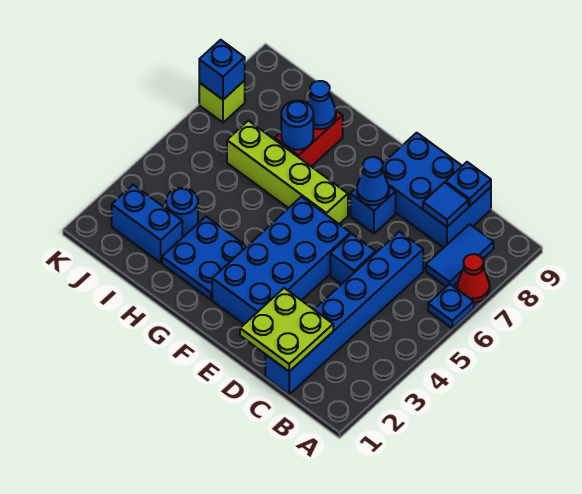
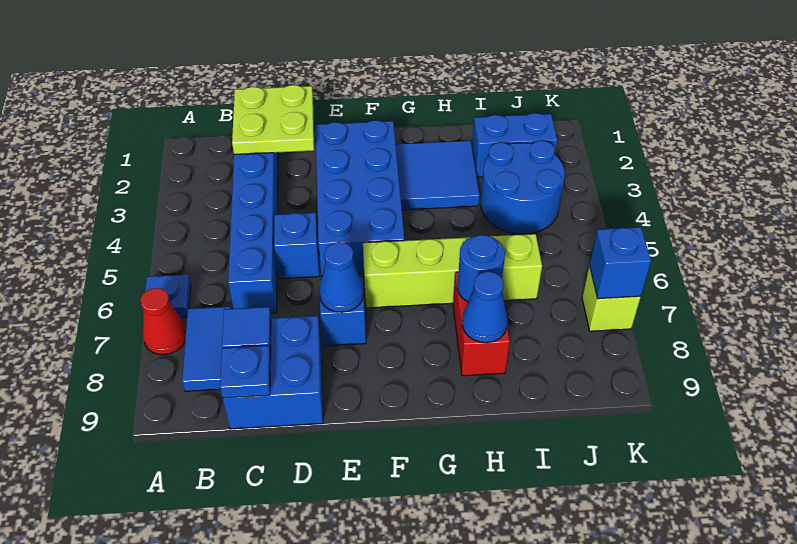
blue 2x3 brick [383,133,491,248] -> blue 2x2 brick [223,316,323,429]
blue 2x2 plate [162,217,247,300] -> blue 2x2 tile [396,141,480,210]
blue 1x1 round brick [166,188,198,237] -> blue 2x2 round brick [481,141,565,234]

